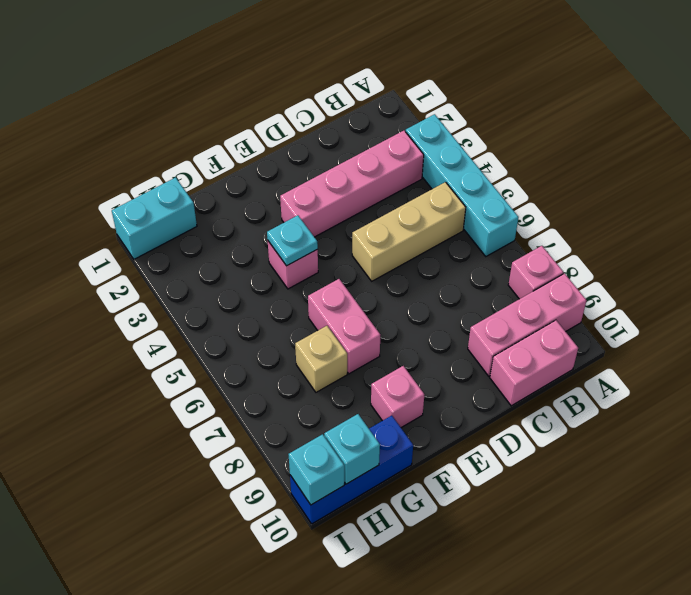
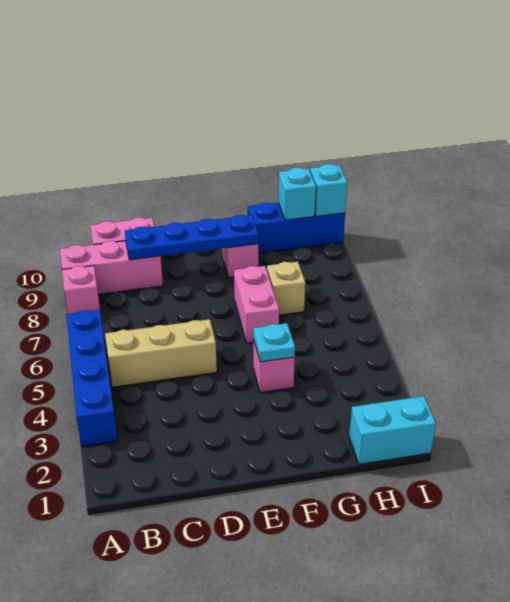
cyan 1x4 brick [406,114,519,256] -> blue 1x4 brick [66,310,118,447]
pink 1x4 brick [280,131,424,237] -> none
none -> blue 1x4 plate [125,215,258,260]

